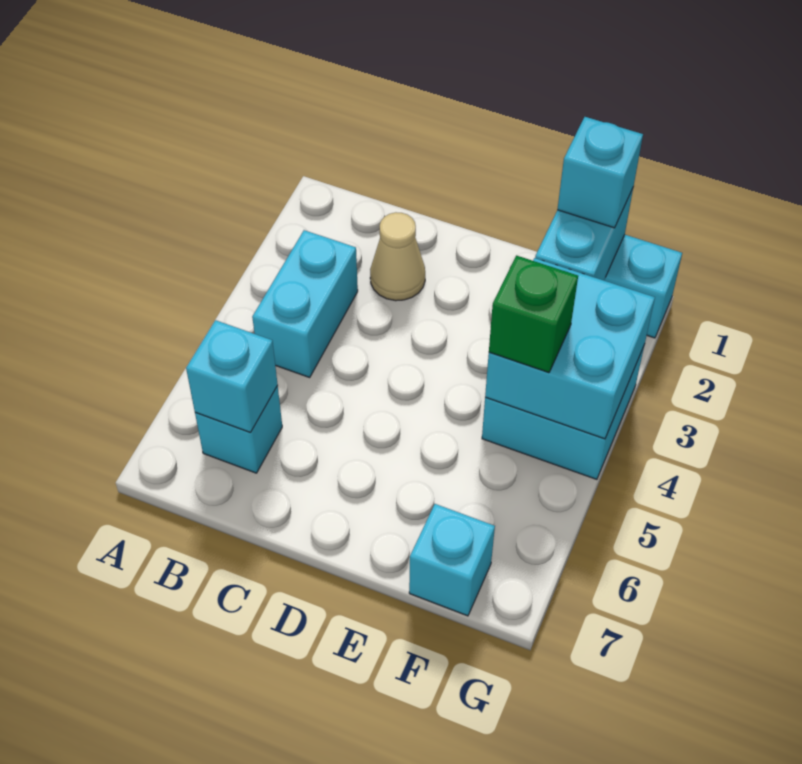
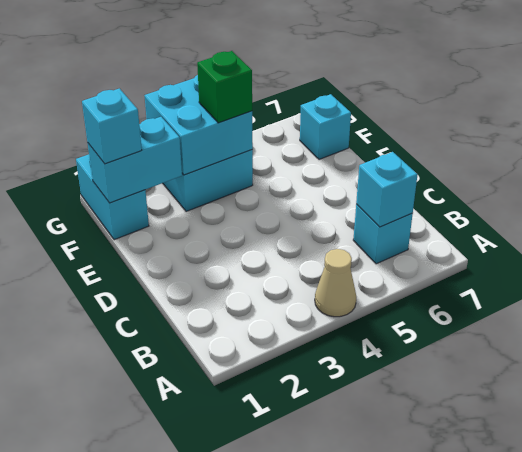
cyan 1x2 brick [252,230,358,377] -> none
tan 1x1 cone [370,212,425,301] -> tan 1x1 cone moved to [315,249,356,317]

